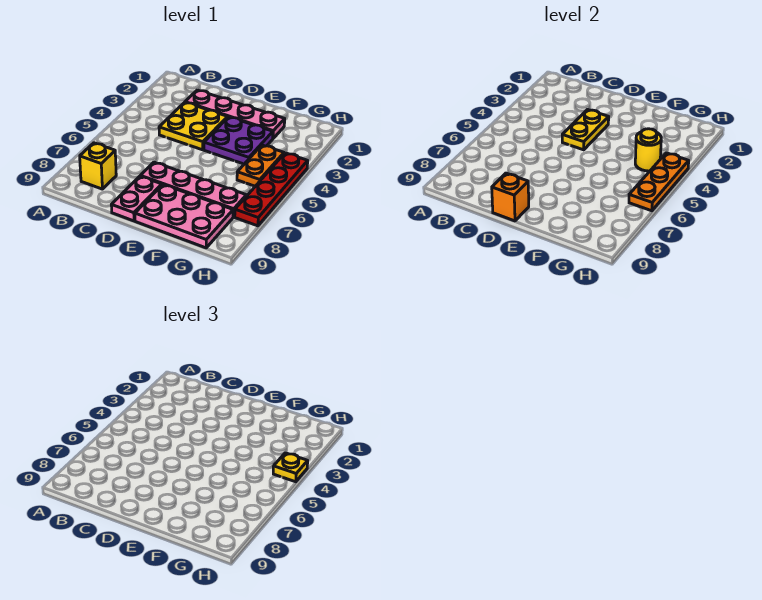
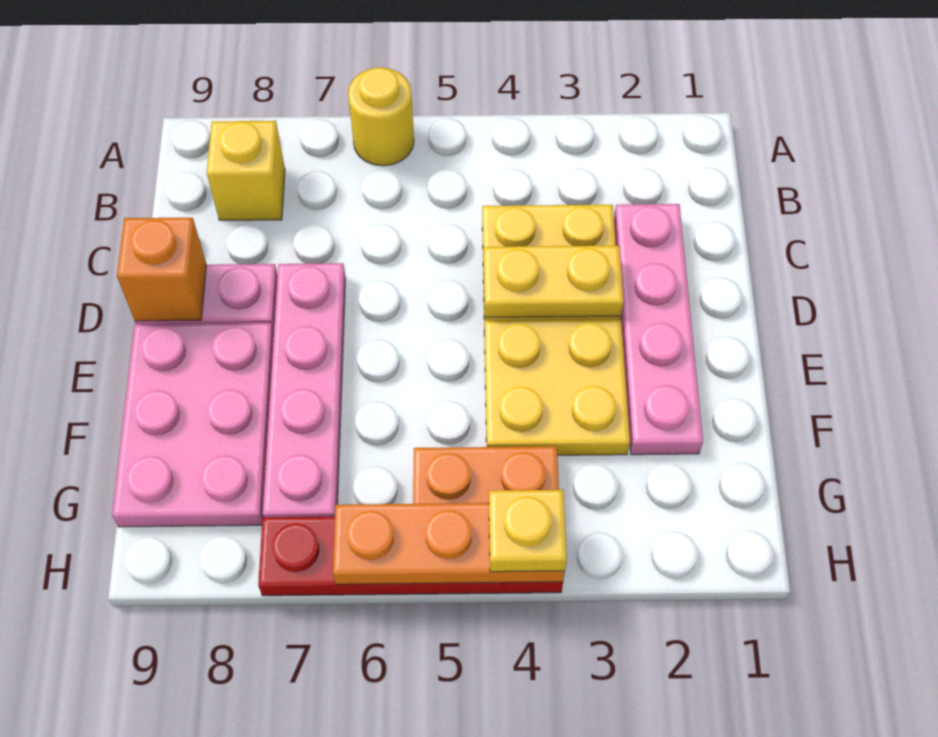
purple 2x2 plate [204,117,273,164] -> yellow 2x2 plate [484,319,630,455]
yellow 1x1 round brick [635,129,661,171] -> yellow 1x1 round brick moved to [348,67,414,166]

